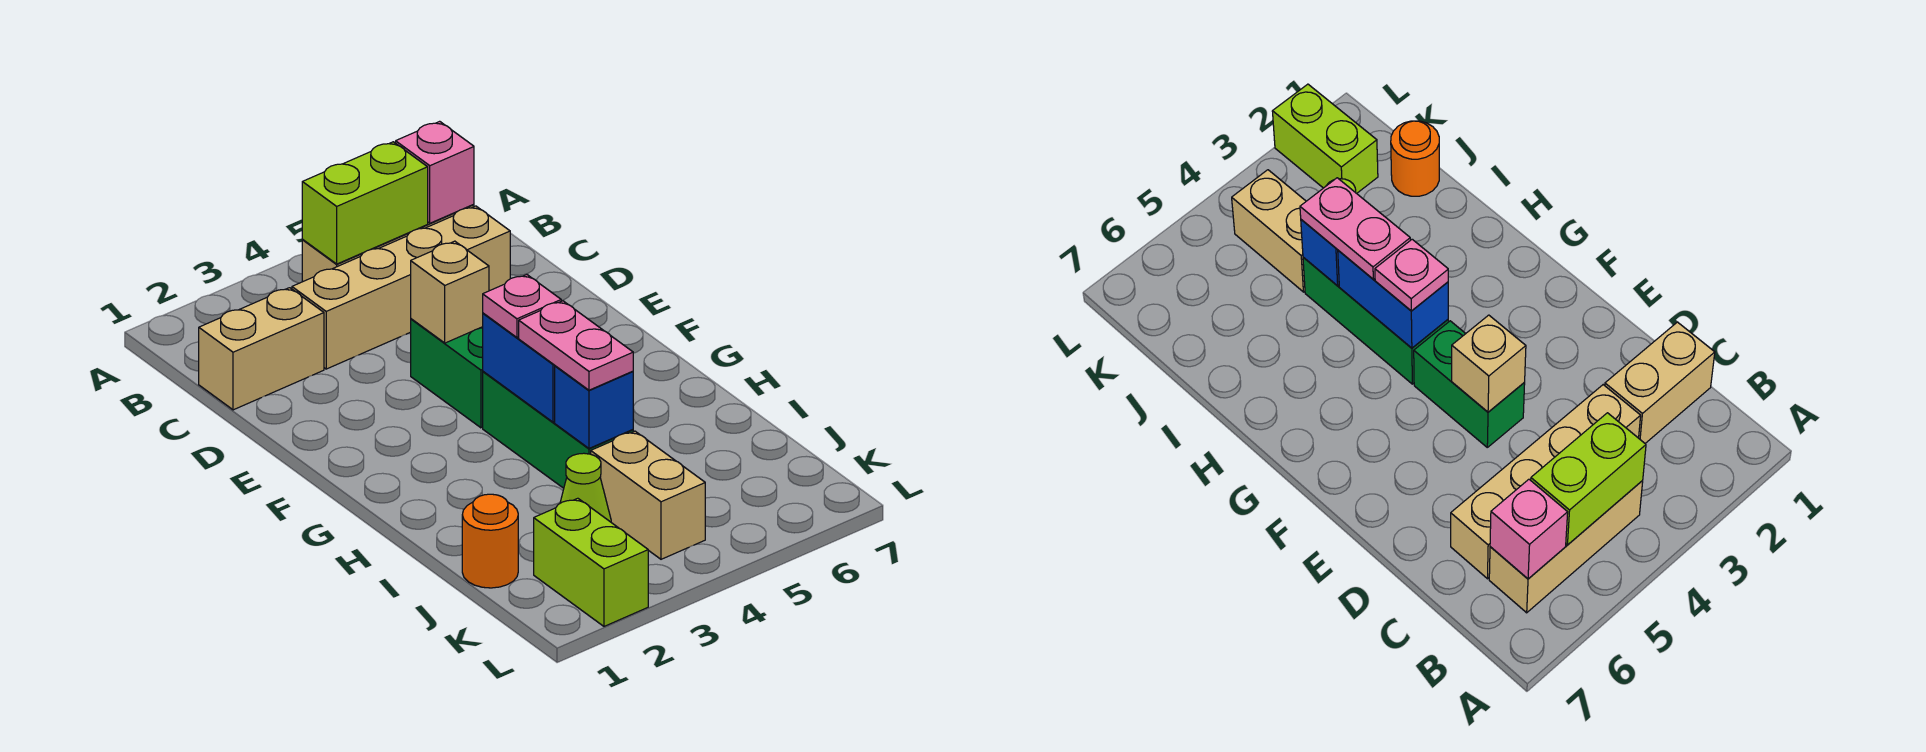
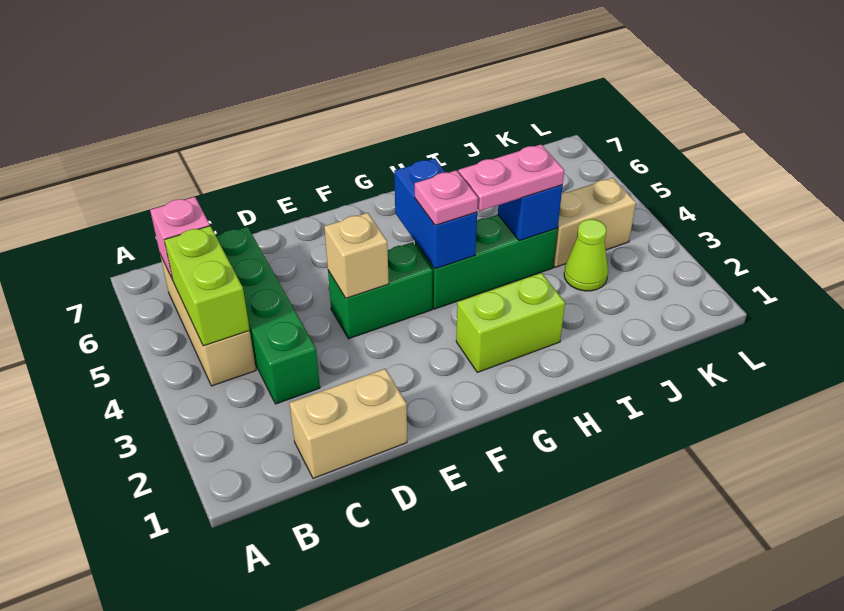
tan 1x2 brick [199,288,324,410] -> tan 1x2 brick turned to [290,369,407,478]
tan 1x4 brick [292,206,510,369] -> green 1x4 brick [216,226,320,404]
blue 1x2 brick [483,313,555,422] -> blue 1x2 brick turned to [394,158,477,269]
orange 1x1 round brick [462,494,518,588] -> none
lime 1x2 brick [534,498,648,626] -> lime 1x2 brick moved to [456,273,565,372]

